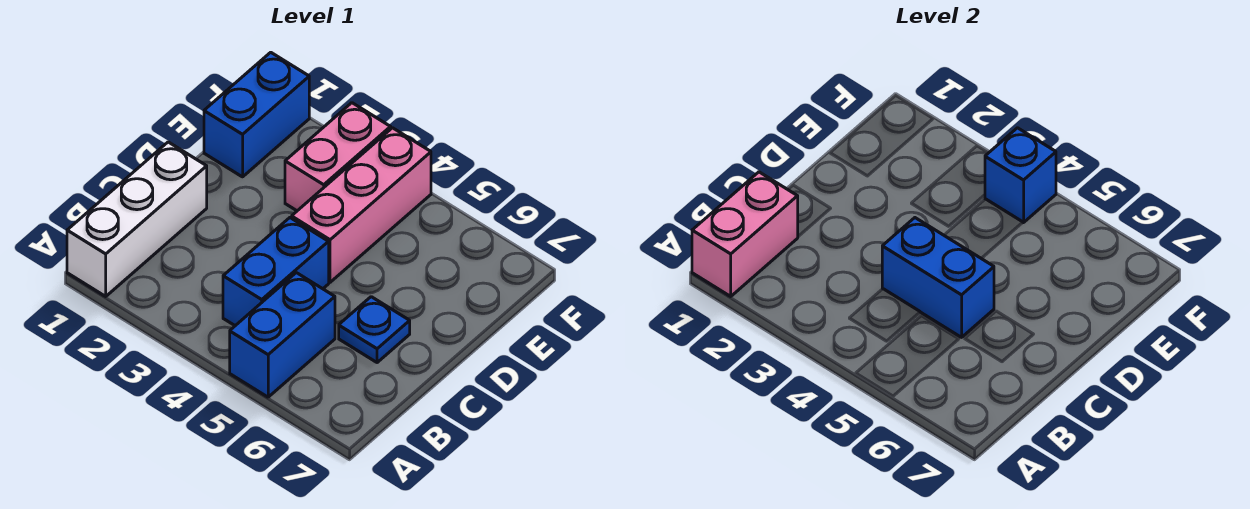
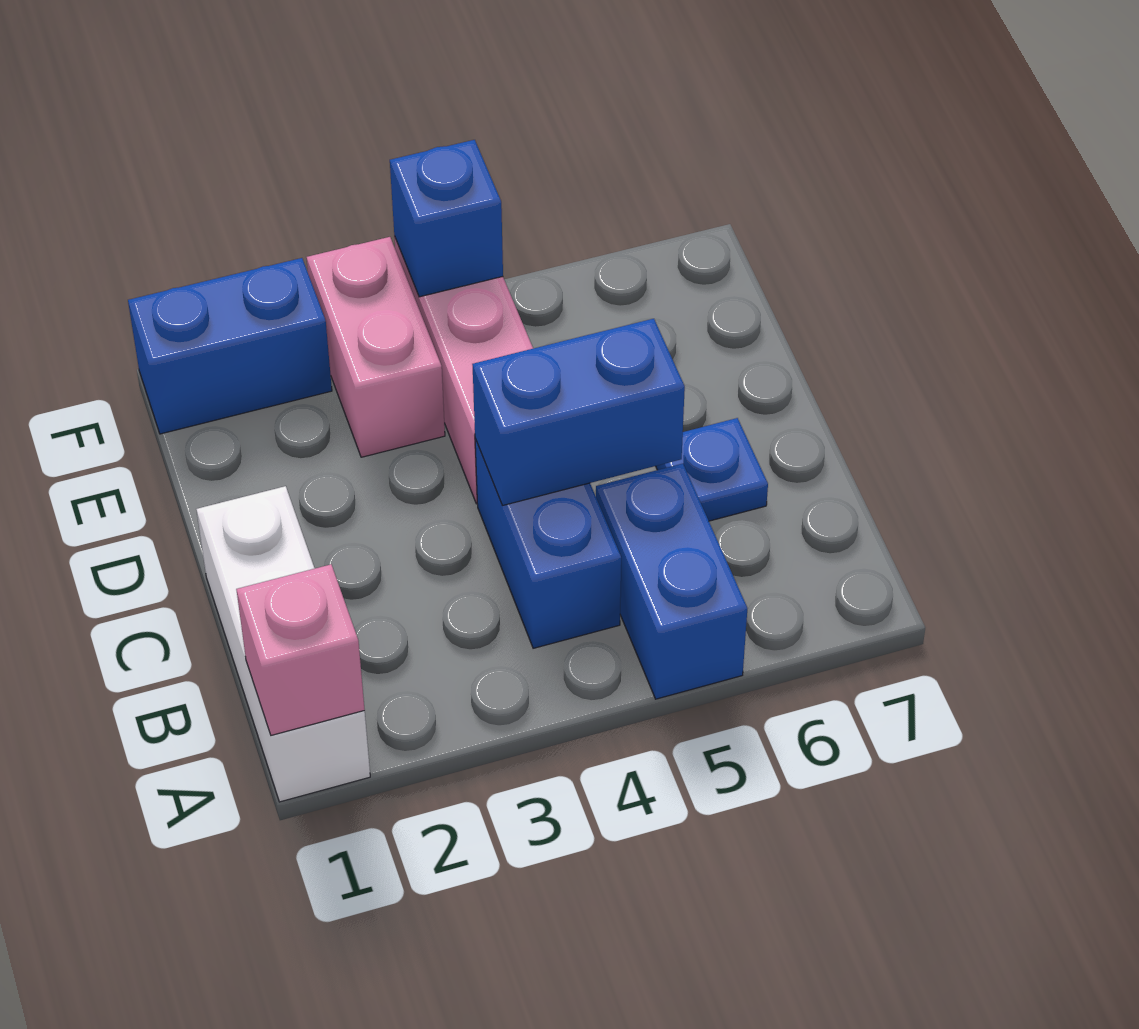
pink 1x2 brick [692,172,798,296] -> pink 1x1 brick [236,564,365,735]
blue 1x2 brick [204,52,309,177] -> blue 1x2 brick turned to [128,258,332,434]

